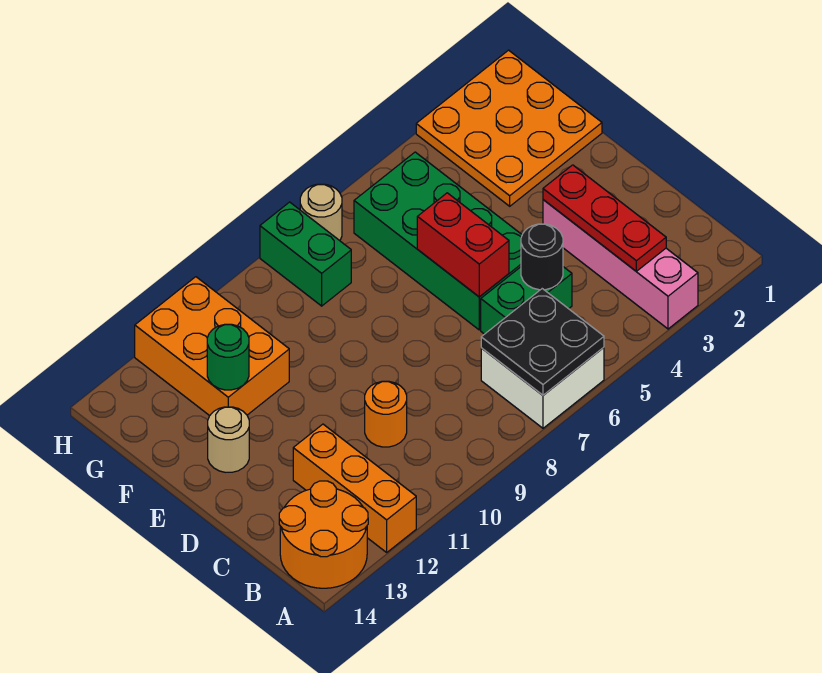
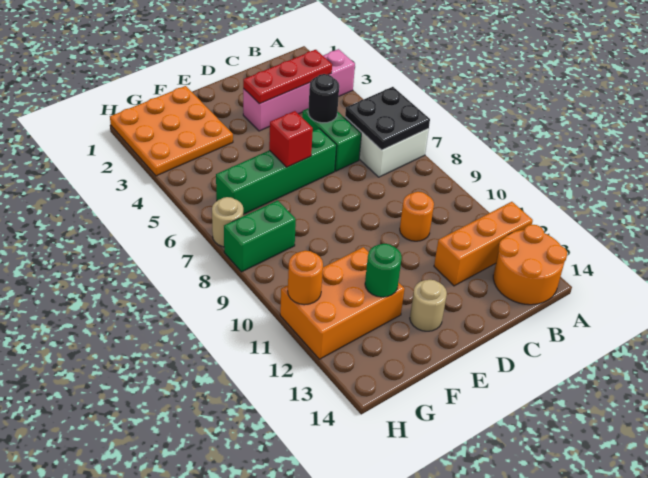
green 2x4 brick [354,152,522,330] -> green 1x4 brick [216,129,337,214]
red 1x2 brick [417,193,509,297] -> red 1x1 brick [269,111,313,167]
none -> orange 1x1 round brick [288,251,323,305]

